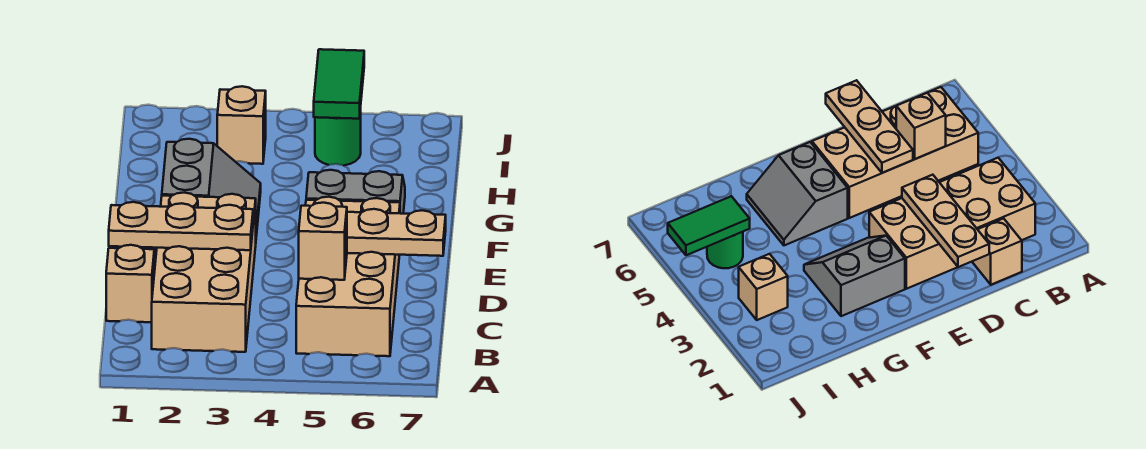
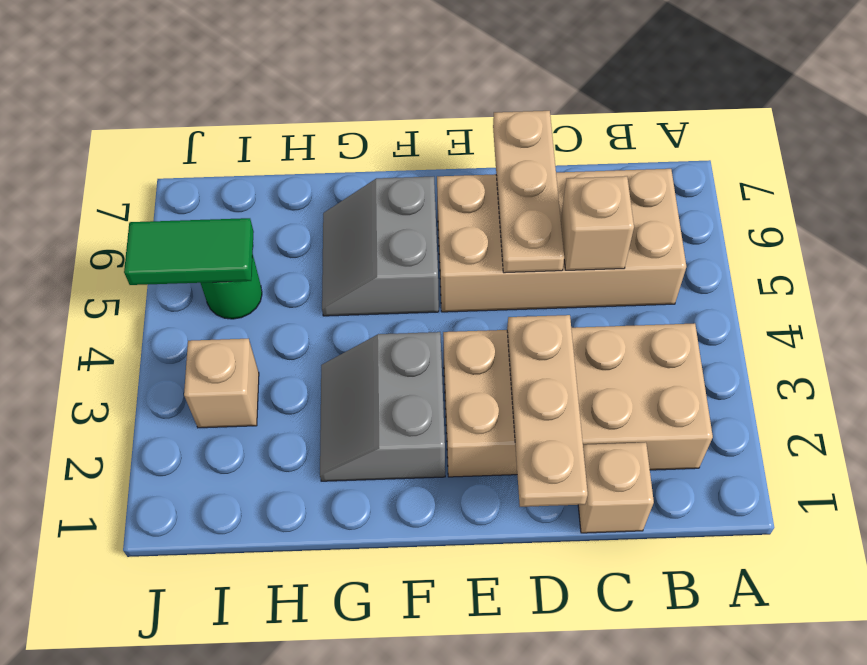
grey 2x2 slope [162,139,261,236] -> grey 2x2 slope turned to [320,332,445,481]

